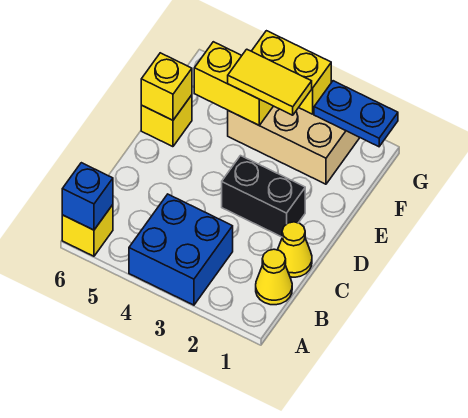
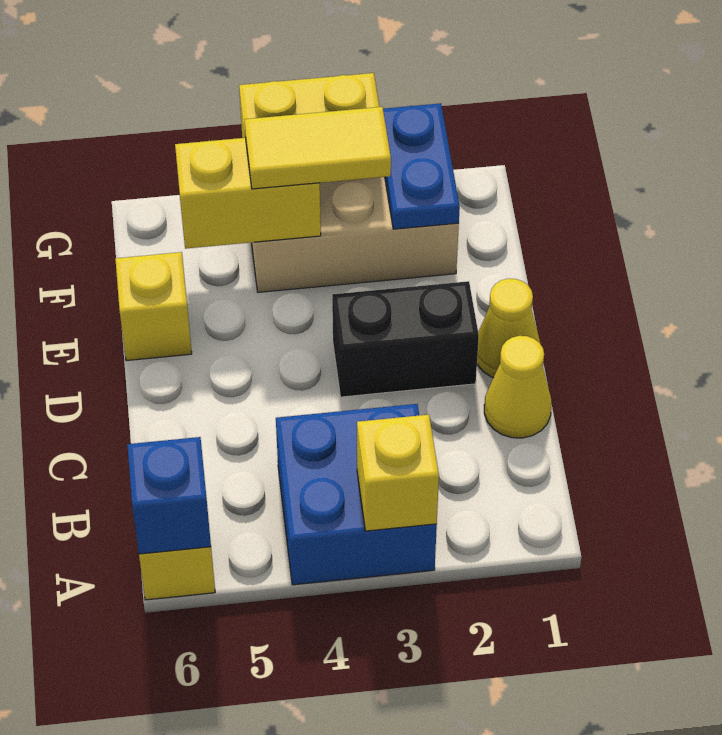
yellow 1x1 cone [256,249,292,305] -> yellow 1x1 cone moved to [477,279,540,378]
yellow 1x1 brick [141,53,192,120] -> yellow 1x1 brick moved to [357,415,439,531]
blue 1x2 plate [314,81,398,147] -> blue 1x2 plate turned to [383,103,460,229]

